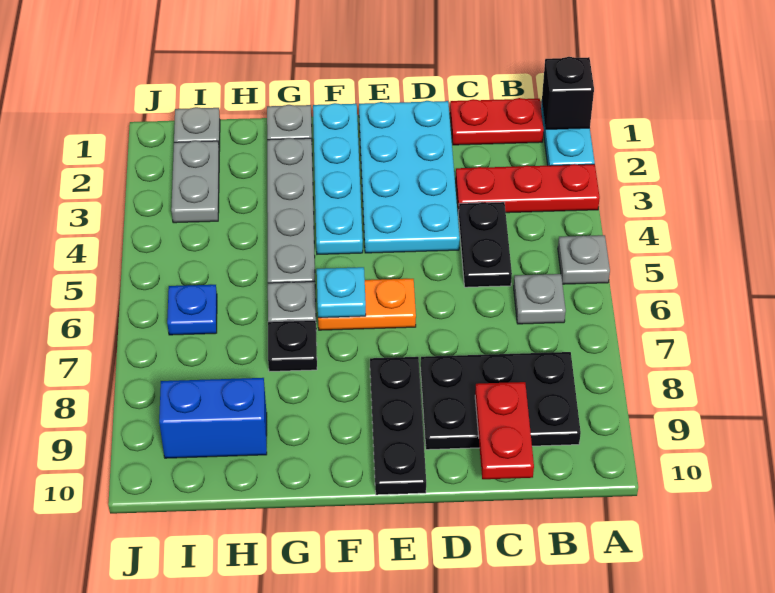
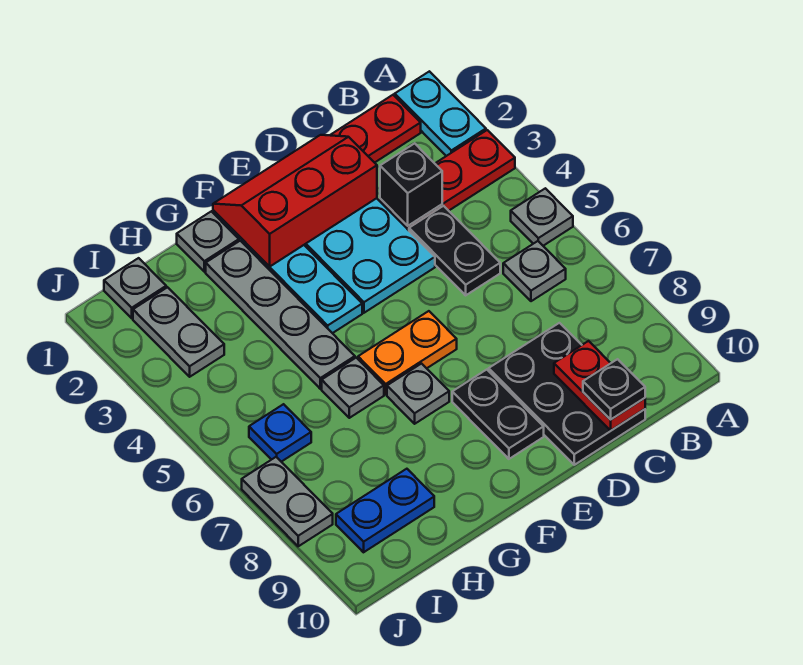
black 1x1 brick [542,57,594,129] -> black 1x1 brick moved to [380,143,442,226]
black 2x3 plate [421,352,581,450] -> black 2x3 plate turned to [489,323,645,465]
none -> red 2x3 slope [213,135,377,267]
black 1x3 plate [370,357,426,495] -> black 1x2 plate [452,370,544,459]
cyan 1x1 plate [317,267,366,318] -> none
none -> grey 1x1 plate [387,364,449,424]
black 1x1 plate [268,320,317,372] -> black 1x1 plate moved to [583,359,645,420]
blue 1x2 brick [159,378,267,458] -> blue 1x2 plate [336,469,434,552]
none -> grey 1x2 plate [242,457,333,546]

